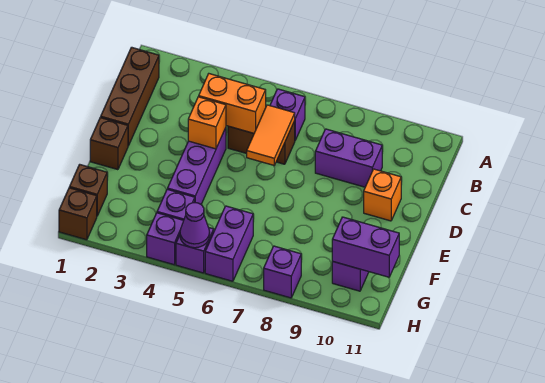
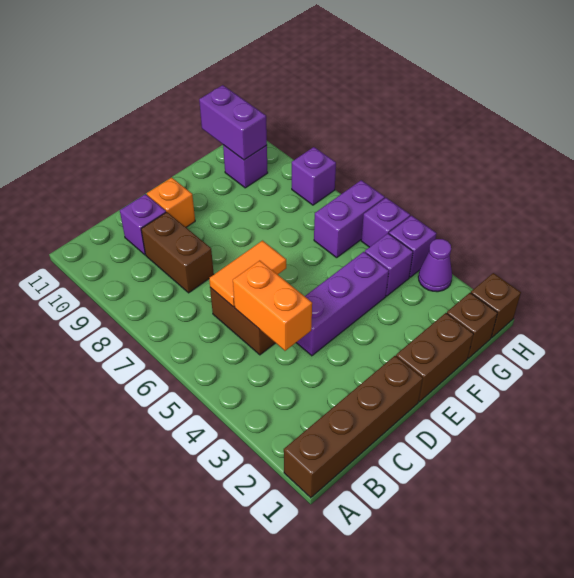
brown 1x3 brick [101,47,159,146] -> brown 1x4 brick [284,356,423,498]
purple 1x1 brick [270,89,305,140] -> purple 1x1 brick moved to [120,194,166,255]
purple 1x2 brick [315,129,382,187] -> brown 1x2 brick [141,212,214,293]
orange 1x1 brick [188,97,226,149] -> none
brown 1x1 brick [90,117,128,170] -> brown 1x2 brick [396,313,474,402]
purple 1x1 cone [180,203,210,248] -> purple 1x1 cone moved to [418,239,452,292]

